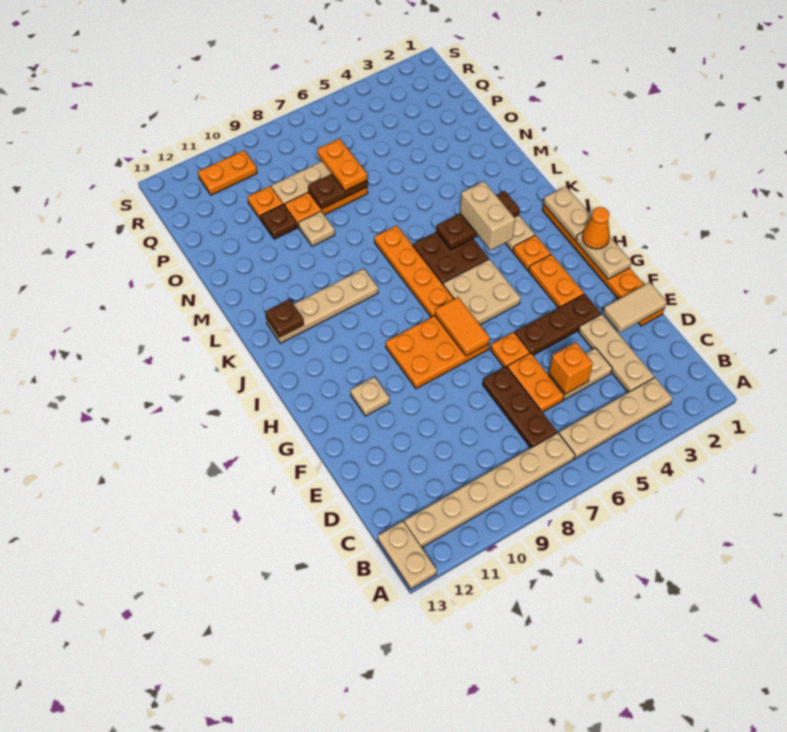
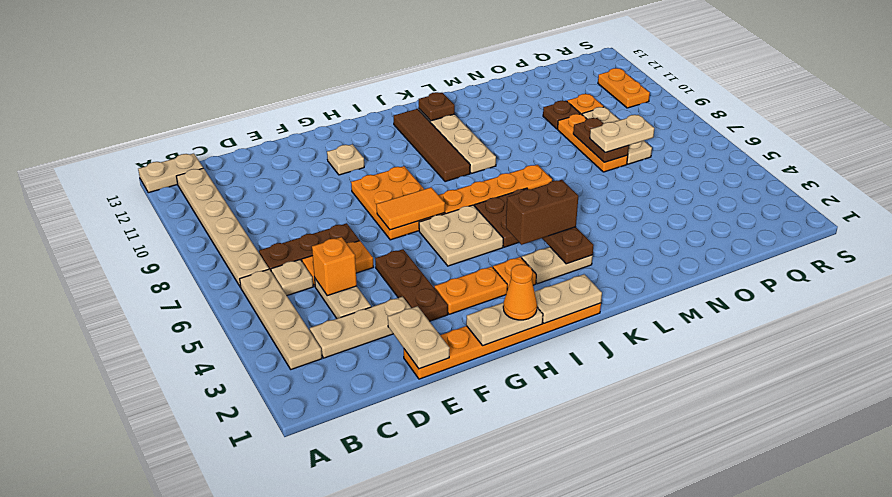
tan 1x2 tile [603,282,667,332] -> tan 1x2 plate [388,306,450,369]
orange 1x1 plate [490,332,530,367] -> none
tan 1x2 brick [460,181,515,250] -> brown 1x2 brick [506,180,578,245]
none -> brown 1x4 tile [394,109,470,182]
tan 1x1 plate [298,211,335,246] -> tan 1x1 plate moved to [271,260,313,295]
orange 1x2 plate [317,138,367,191] -> tan 1x2 plate [590,115,654,153]

